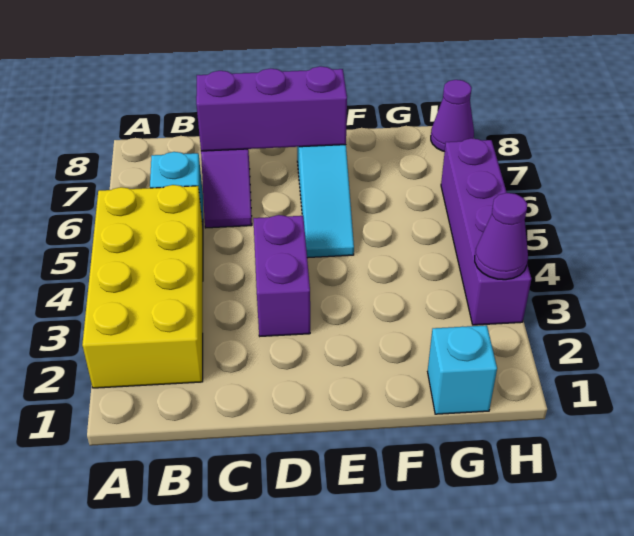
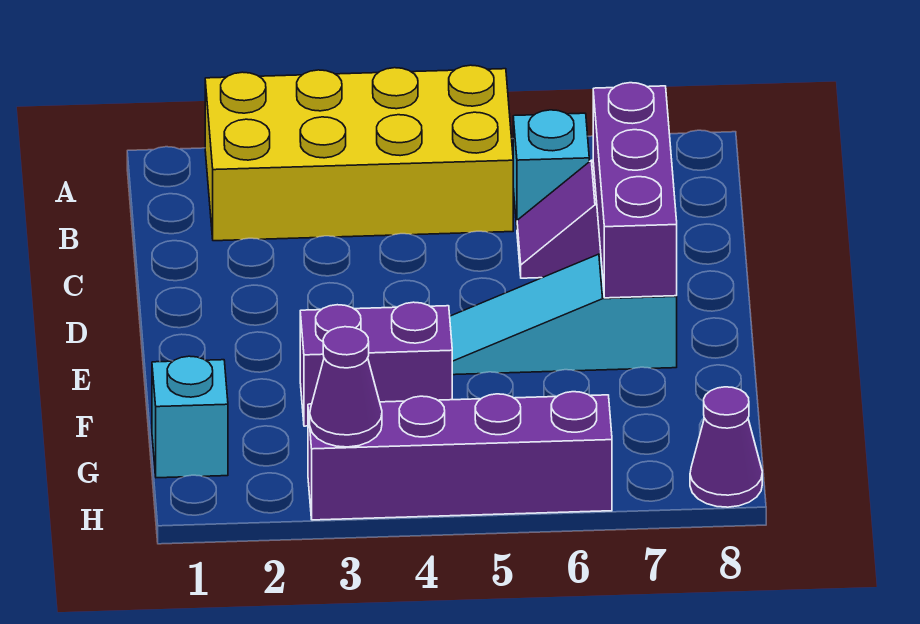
purple 1x2 brick [253,215,310,336] -> purple 1x2 brick moved to [300,302,452,426]

